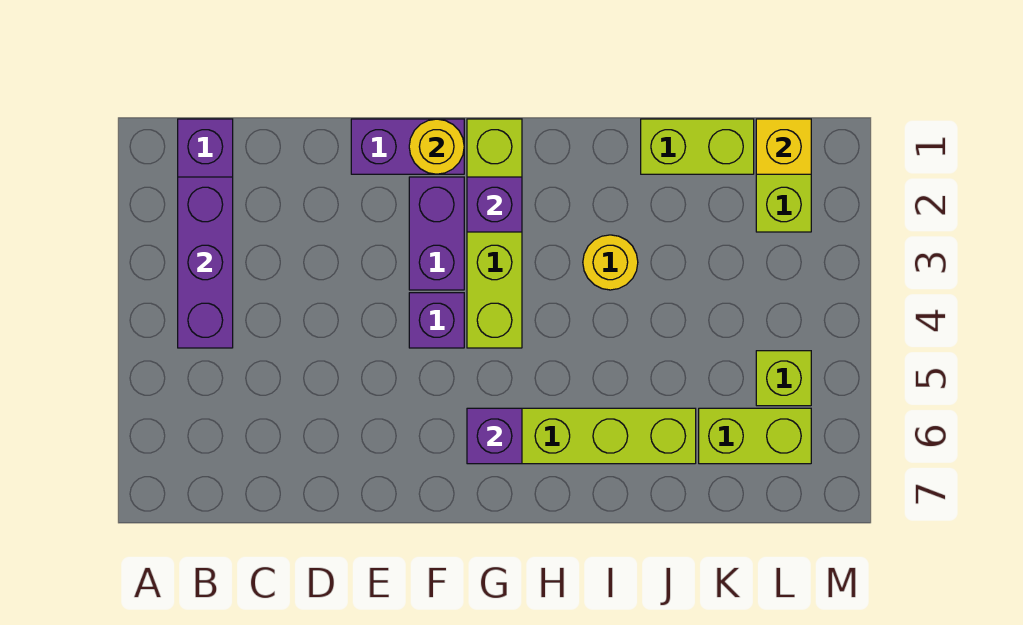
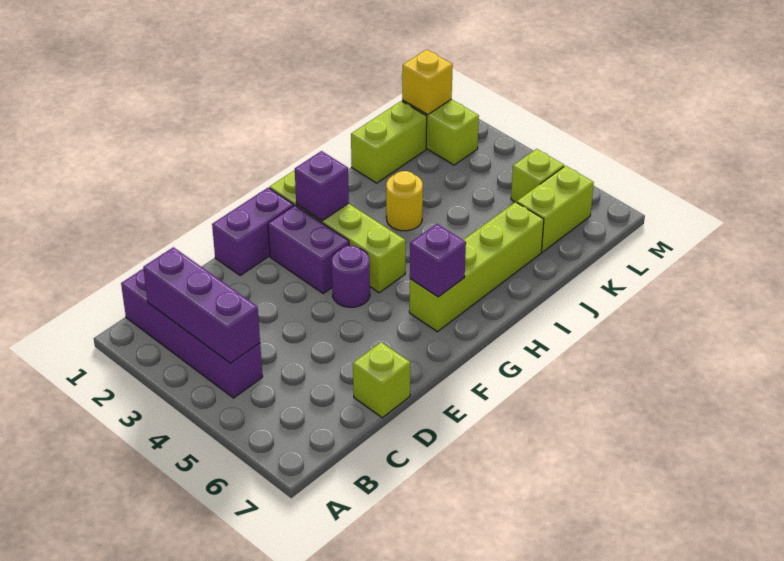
none -> lime 1x1 brick [353,342,410,418]
yellow 1x1 round brick [409,119,464,174] -> none
purple 1x1 brick [409,293,464,348] -> purple 1x1 round brick [332,246,370,307]

